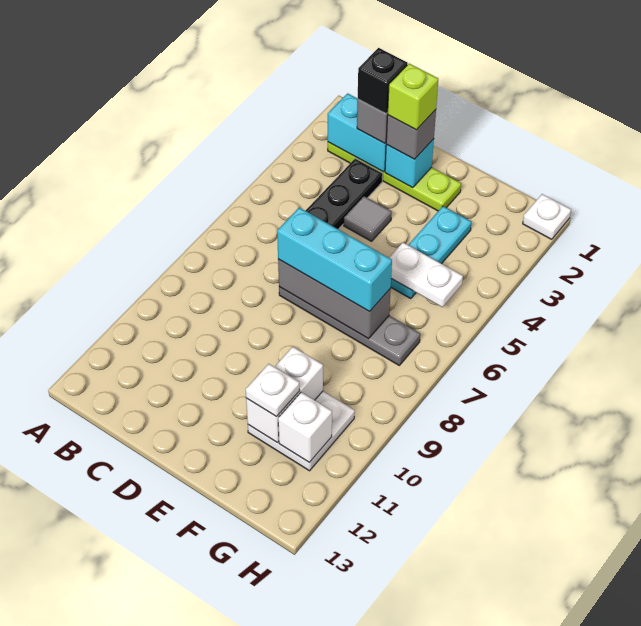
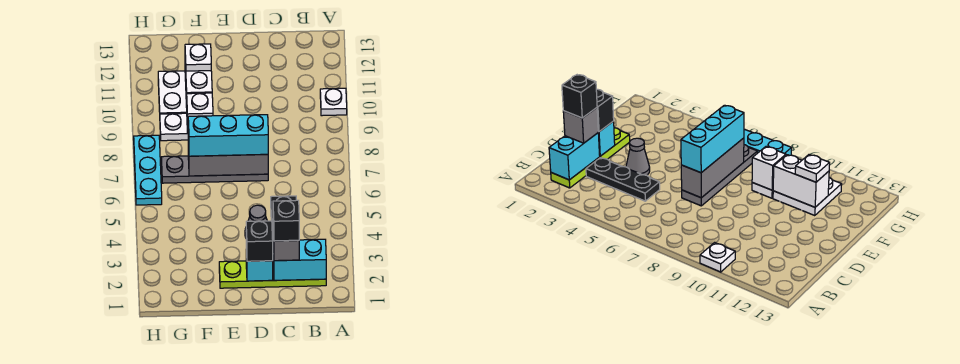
grey 1x1 brick [386,110,436,159] -> black 1x1 brick [246,221,273,261]
lime 1x1 brick [387,64,438,130] -> none
grey 1x1 tile [344,196,392,241] -> grey 1x1 cone [245,205,267,237]
cyan 1x3 plate [391,206,471,299] -> cyan 1x3 plate moved to [134,135,162,205]
white 1x2 plate [389,243,463,307] -> white 1x2 plate moved to [160,113,188,141]
white 1x1 brick [278,392,332,463] -> white 1x1 brick moved to [187,93,213,133]
white 1x1 plate [523,194,571,239] -> white 1x1 plate moved to [320,88,347,116]

